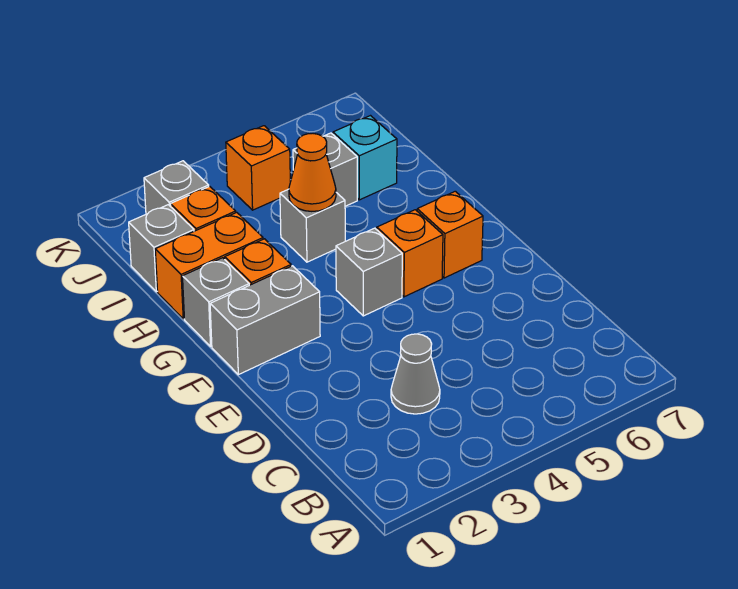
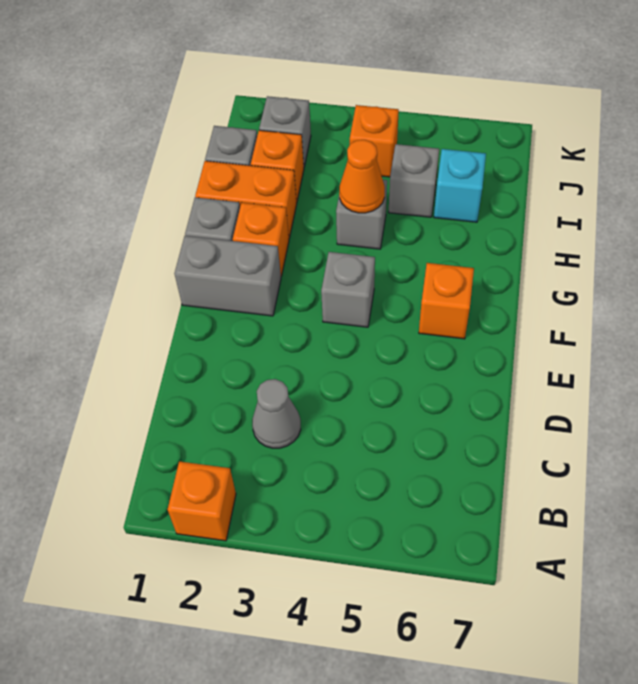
orange 1x1 brick [377,210,443,297] -> orange 1x1 brick moved to [168,461,236,541]

